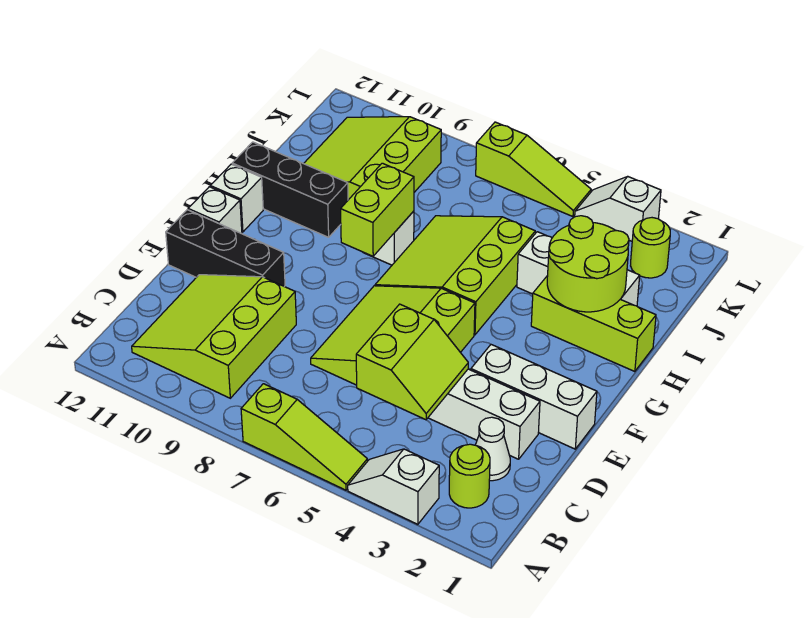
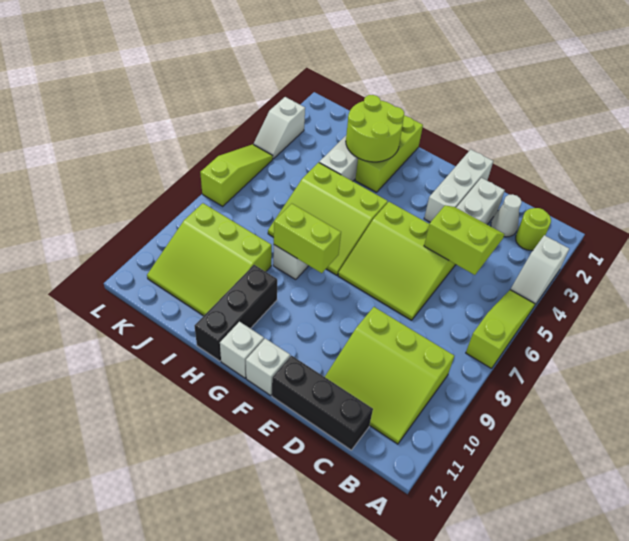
black 1x3 brick [166,210,285,286] -> black 1x3 brick turned to [272,356,373,450]
lime 1x1 round brick [631,218,670,278] -> none

